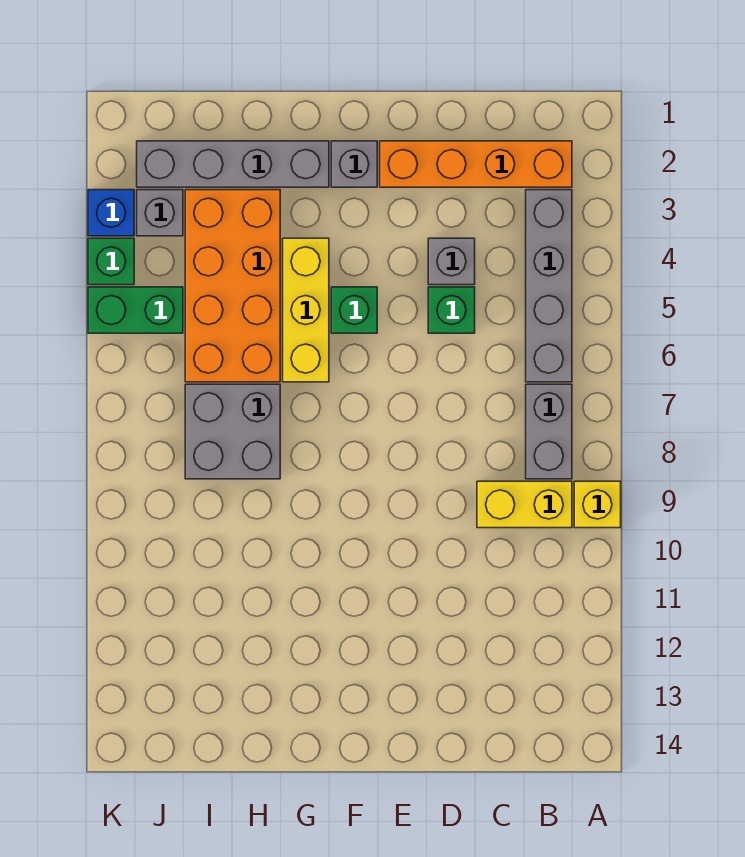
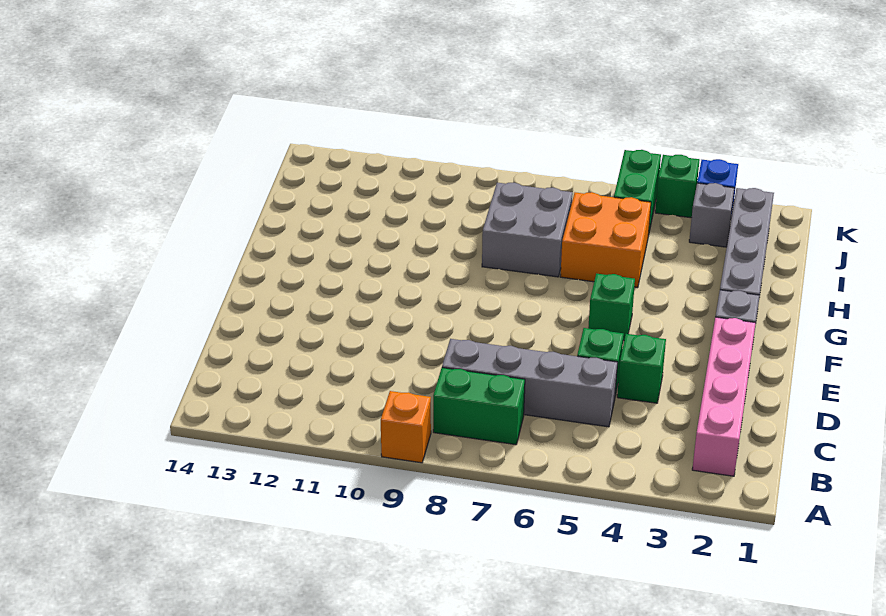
yellow 1x1 brick [574,481,621,528] -> orange 1x1 brick [381,391,431,463]
orange 1x4 brick [380,141,572,187] -> pink 1x4 brick [692,317,756,476]
grey 1x4 brick [526,190,572,382] -> grey 1x4 brick moved to [442,339,618,427]
grey 1x2 brick [526,384,572,479] -> green 1x2 brick [433,368,525,445]
yellow 1x2 brick [477,481,572,528] -> none
grey 1x1 brick [428,238,475,285] -> green 1x1 brick [617,334,666,403]
yellow 1x3 brick [283,238,329,382] -> none
orange 2x4 brick [185,190,280,382] -> orange 2x2 brick [560,192,651,288]

